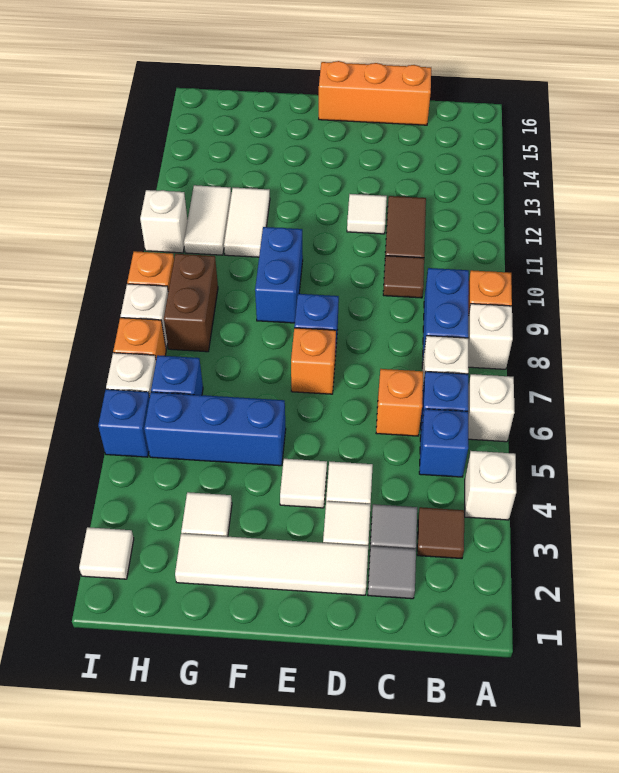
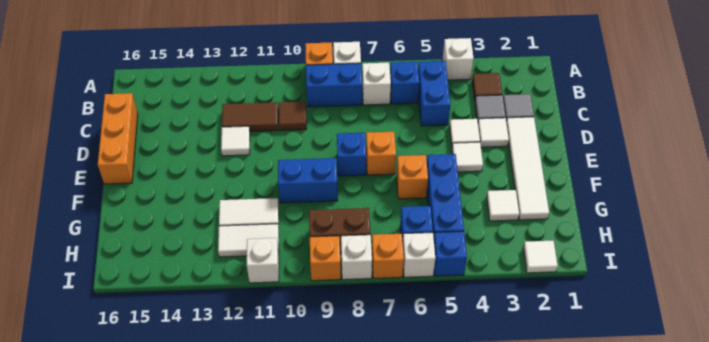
white 1x1 brick [468,374,515,442] -> none
blue 1x1 brick [419,409,468,477] -> blue 1x2 brick [418,61,450,126]
orange 1x1 brick [376,369,423,436] -> orange 1x1 brick moved to [397,155,428,199]

